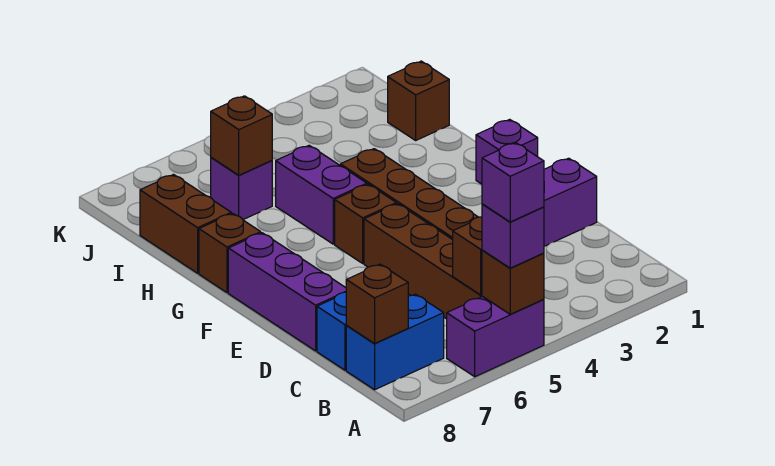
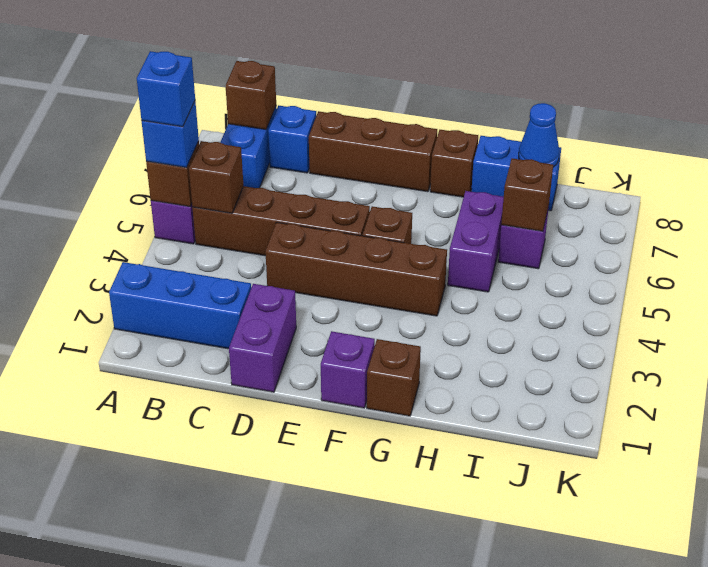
none -> blue 1x3 brick [109,262,251,349]
purple 1x1 brick [482,204,544,268] -> blue 1x1 brick [142,102,199,167]
purple 1x1 brick [482,143,544,222] -> blue 1x1 brick [137,51,195,127]
purple 1x3 brick [228,233,346,351] -> brown 1x3 brick [309,111,437,192]
purple 1x2 brick [276,145,367,244] -> purple 1x2 brick turned to [448,191,504,292]
brown 1x2 brick [140,175,231,273] -> blue 1x2 brick [471,136,561,211]
brown 1x1 brick [388,61,449,140] -> brown 1x1 brick moved to [367,339,421,416]
none -> blue 1x1 cone [519,103,559,167]

